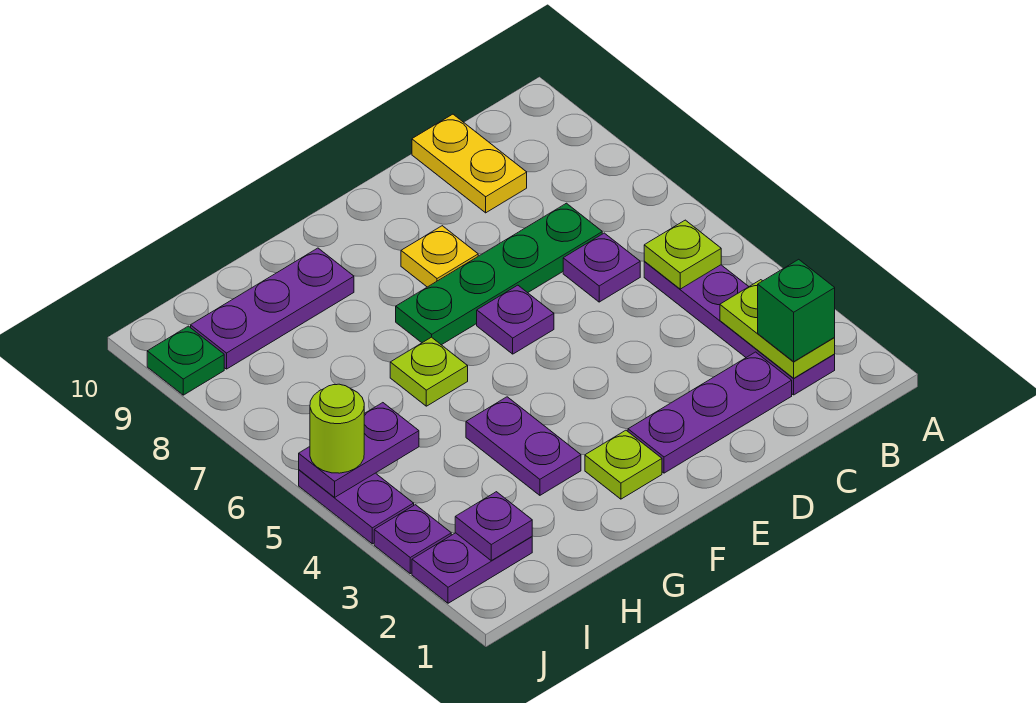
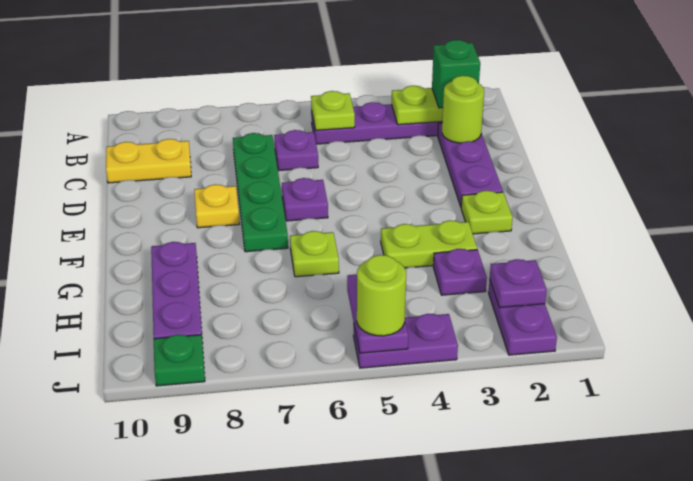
none -> lime 1x1 round brick [442,76,484,143]
purple 1x2 plate [466,397,581,495] -> lime 1x2 plate [381,220,477,268]
purple 1x1 plate [374,505,451,574] -> purple 1x1 plate moved to [433,249,487,295]

